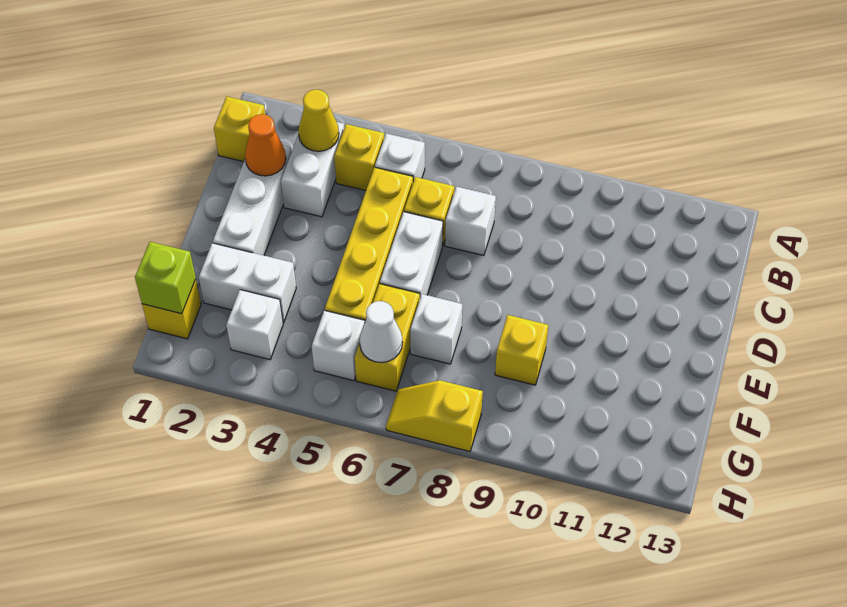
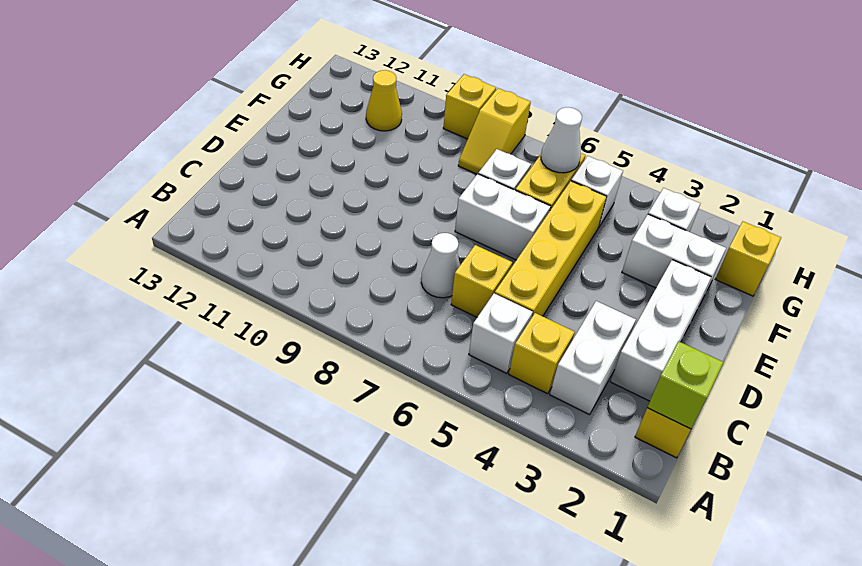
yellow 1x1 cone [298,90,339,151] -> yellow 1x1 cone moved to [366,70,402,131]
orange 1x1 cone [245,114,286,176] -> none
white 1x1 brick [445,187,496,256] -> white 1x1 cone [421,233,460,298]
white 1x2 brick [380,212,443,297] -> white 1x2 brick turned to [455,174,551,260]
yellow 1x1 brick [495,315,548,385] -> yellow 1x1 brick moved to [443,74,496,139]
lime 1x1 brick [135,242,196,314] -> lime 1x1 brick moved to [647,341,724,429]
yellow 1x2 slope [386,380,483,451] -> yellow 1x2 slope turned to [458,88,531,174]

